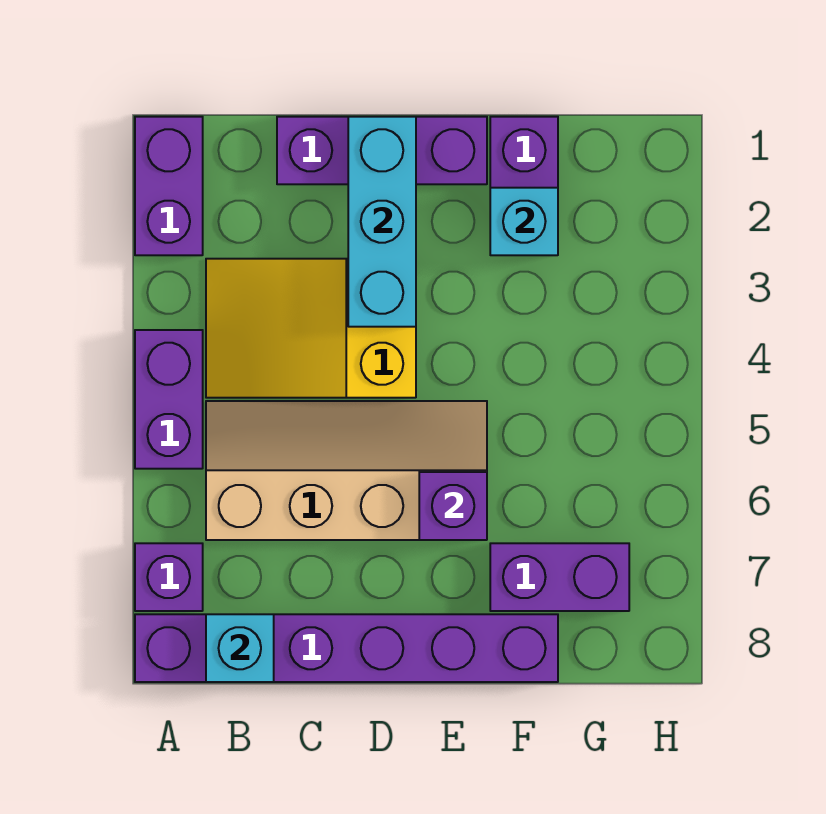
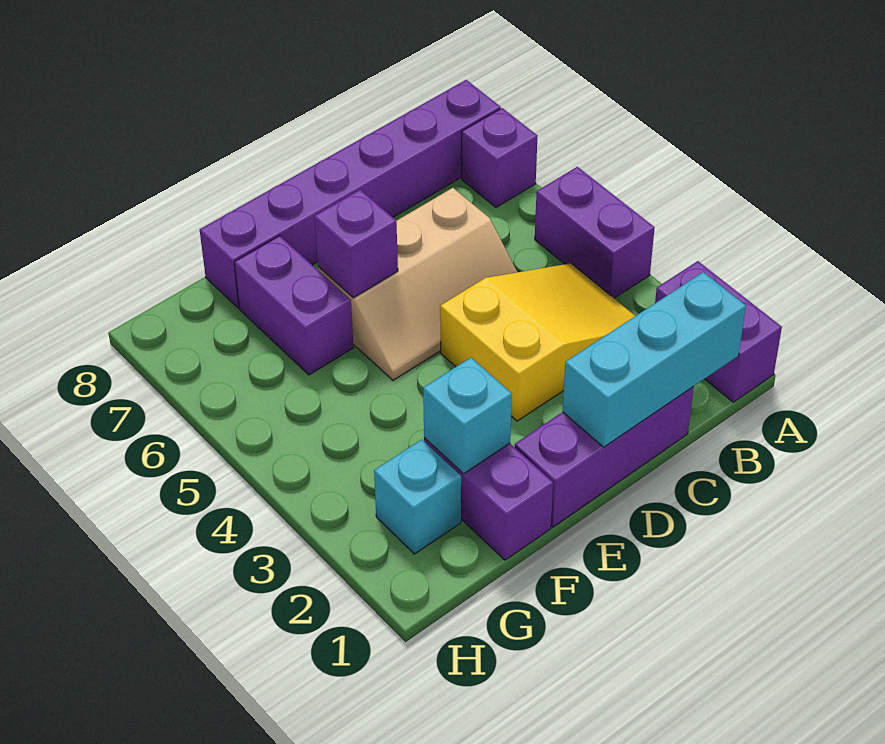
tan 2x4 slope [206,401,487,540] -> tan 2x3 slope [318,188,517,380]
cyan 1x1 brick [206,614,274,682] -> cyan 1x1 brick moved to [374,440,461,554]
cyan 1x3 brick [348,117,416,327] -> cyan 1x3 brick turned to [563,272,746,447]
purple 1x2 brick [490,543,629,611] -> purple 1x2 brick turned to [234,236,354,375]

